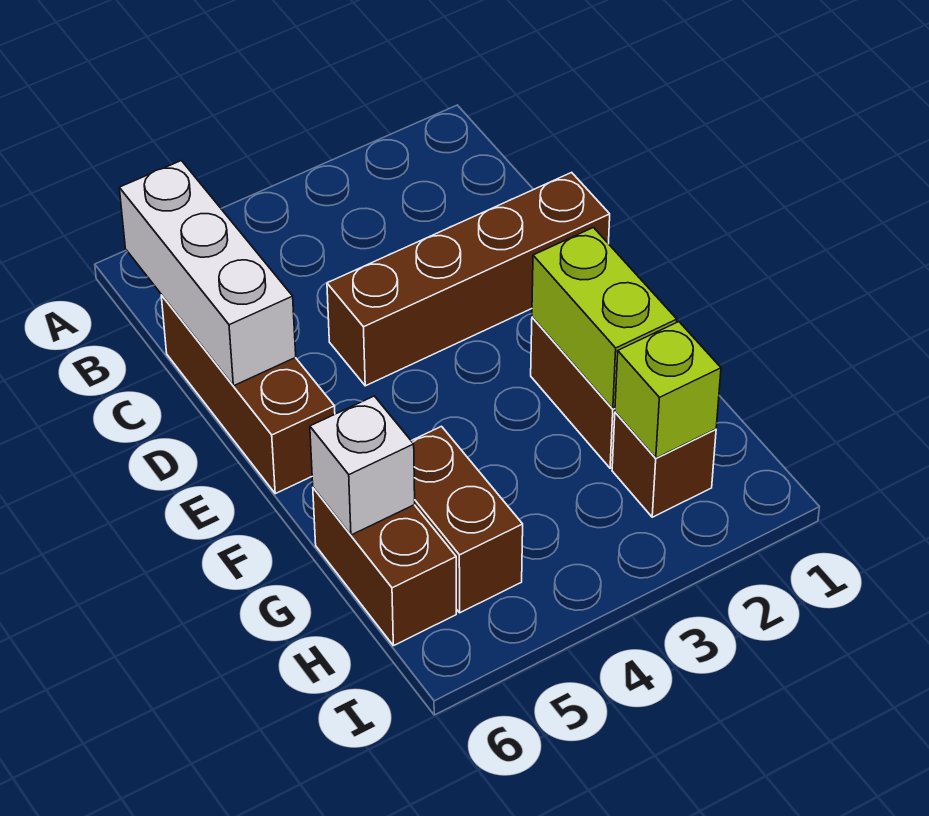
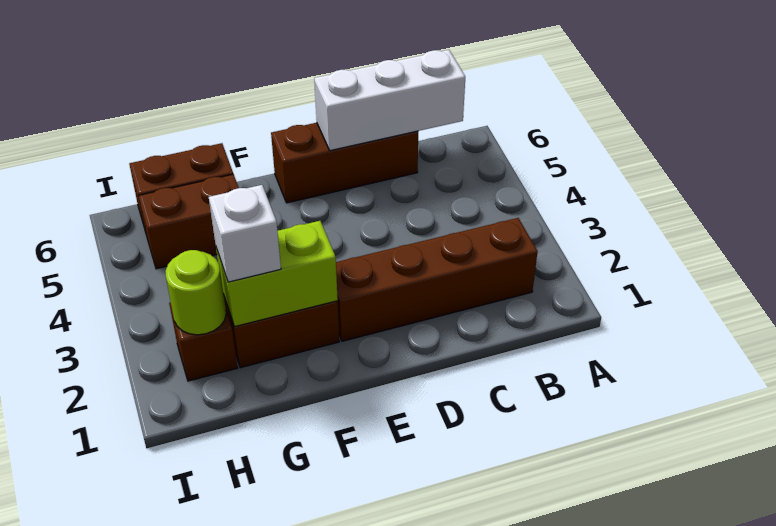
brown 1x4 brick [327,172,610,386] -> brown 1x4 brick turned to [336,218,538,341]
white 1x1 brick [310,396,415,535] -> white 1x1 brick moved to [209,185,281,282]
lime 1x1 brick [615,322,721,458] -> lime 1x1 round brick [165,250,226,335]

